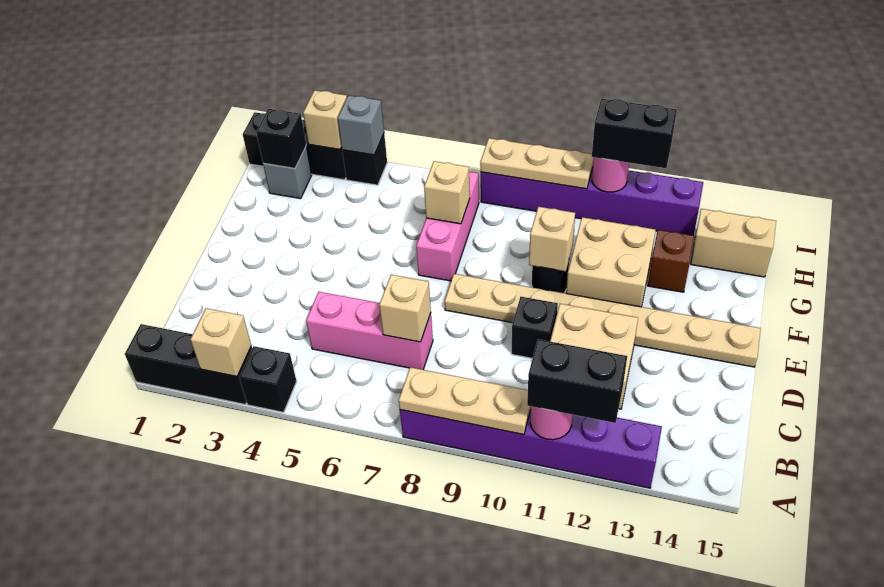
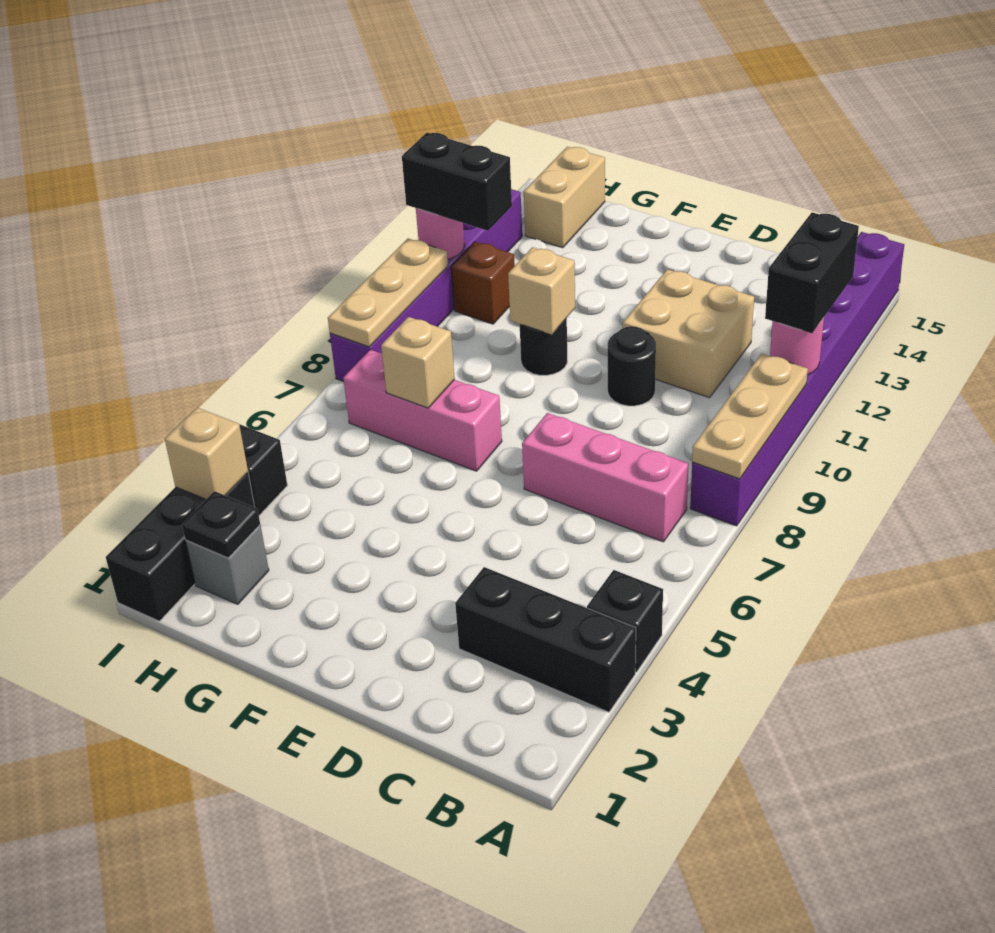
black 1x3 brick [125,324,252,404] -> black 1x3 brick turned to [455,567,636,712]
tan 1x1 brick [190,308,251,376] -> none
purple 1x6 brick [400,410,662,488] -> purple 1x8 brick [690,232,904,526]
pink 1x3 brick [306,292,433,370] -> pink 1x3 brick turned to [522,413,689,542]
tan 1x1 brick [379,275,431,342] -> none
black 1x1 brick [512,297,558,358] -> black 1x1 round brick [608,326,656,406]
tan 1x8 plate [445,274,761,367] -> none
tan 2x2 brick [566,217,656,307] -> none
brown 1x1 brick [648,230,694,292] -> brown 1x1 brick moved to [451,242,515,324]
black 1x1 brick [256,109,306,168] -> black 1x1 plate [182,491,260,558]
grey 1x1 brick [338,95,384,155] -> none
black 1x2 brick [592,98,677,168] -> black 1x2 brick turned to [402,133,512,231]

